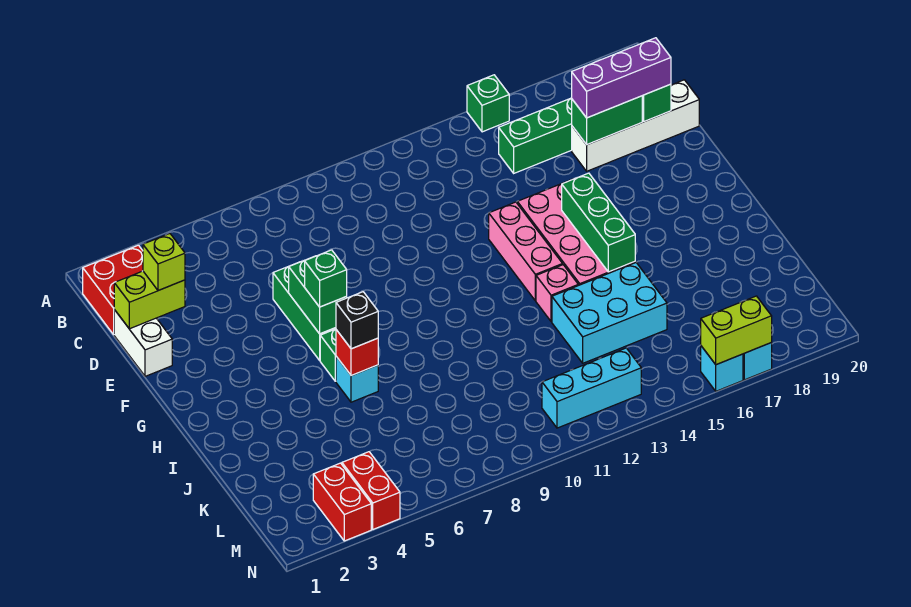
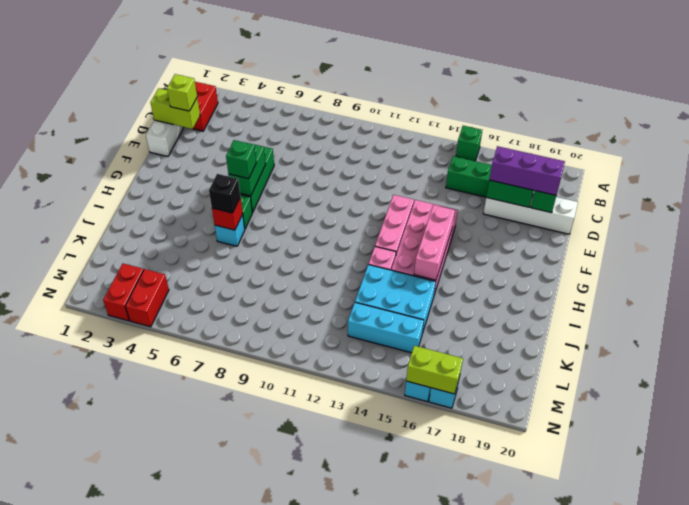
green 1x3 brick [562,173,635,272] -> pink 1x3 brick [414,205,455,280]
cyan 1x3 brick [542,348,641,428] -> cyan 1x3 brick moved to [348,302,424,353]

